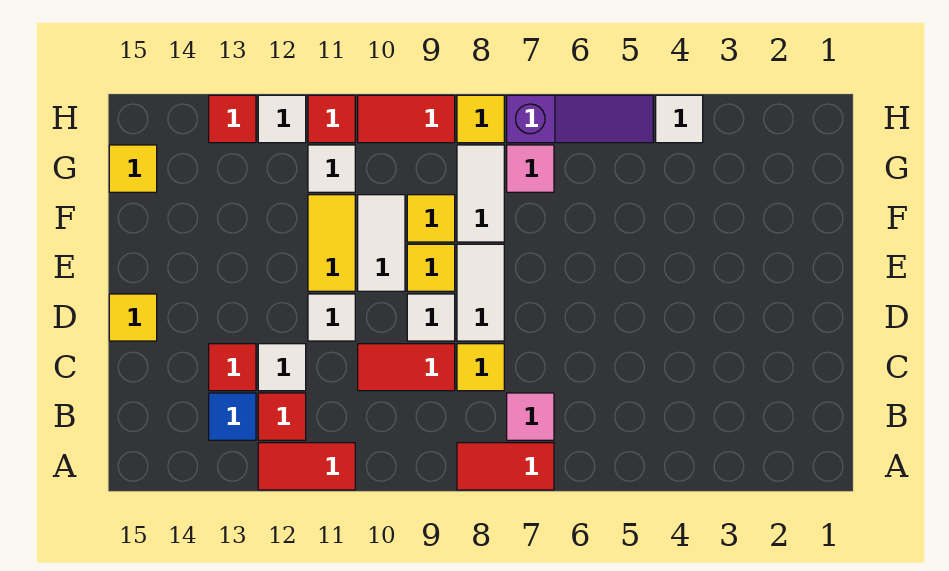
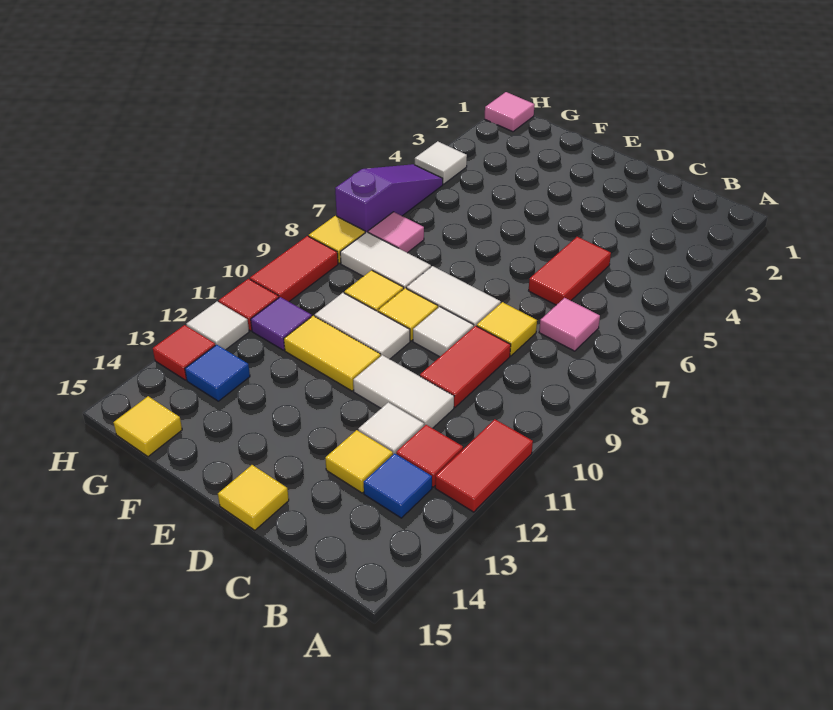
red 1x2 tile [457,443,554,490] -> red 1x2 tile moved to [529,237,611,305]
red 1x1 tile [209,344,256,391] -> yellow 1x1 tile [325,430,393,493]
white 1x1 tile [308,294,355,341] -> white 1x2 tile [353,355,454,428]
white 1x1 tile [308,145,355,192] -> purple 1x1 tile [251,297,312,350]
none -> blue 1x1 tile [185,345,250,401]
none -> pink 1x1 tile [484,92,535,132]

